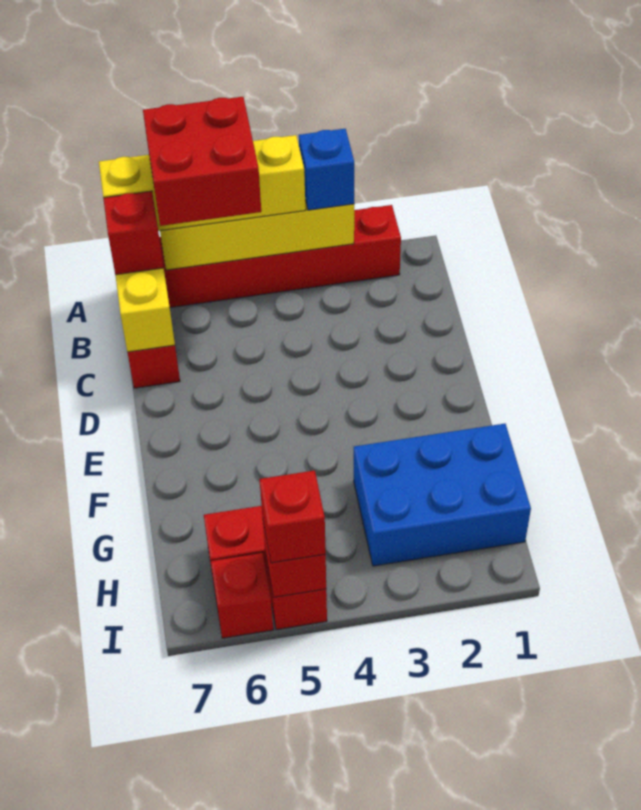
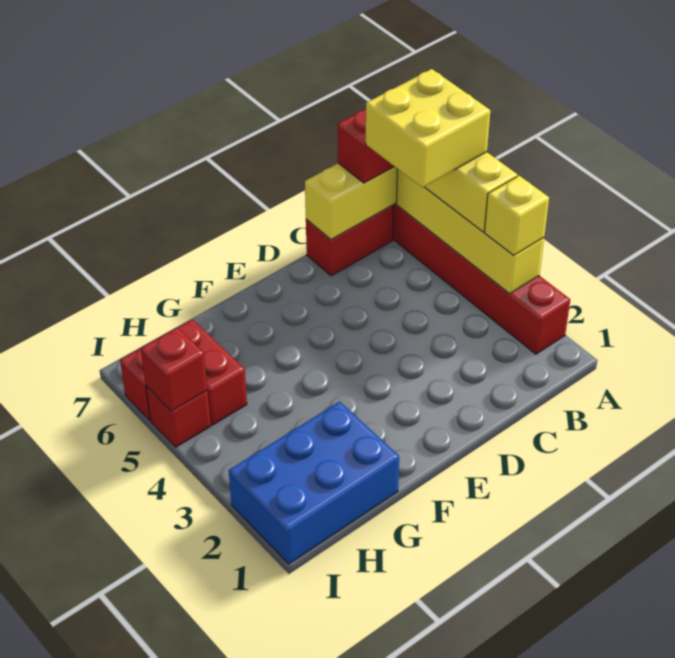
blue 1x1 brick [299,129,354,210] -> yellow 1x1 brick [485,176,549,255]
red 2x2 brick [143,97,261,226] -> yellow 2x2 brick [366,69,490,188]
blue 2x3 brick [354,424,531,566] -> blue 2x3 brick turned to [229,402,399,564]
red 1x1 brick [259,470,326,563] -> none

